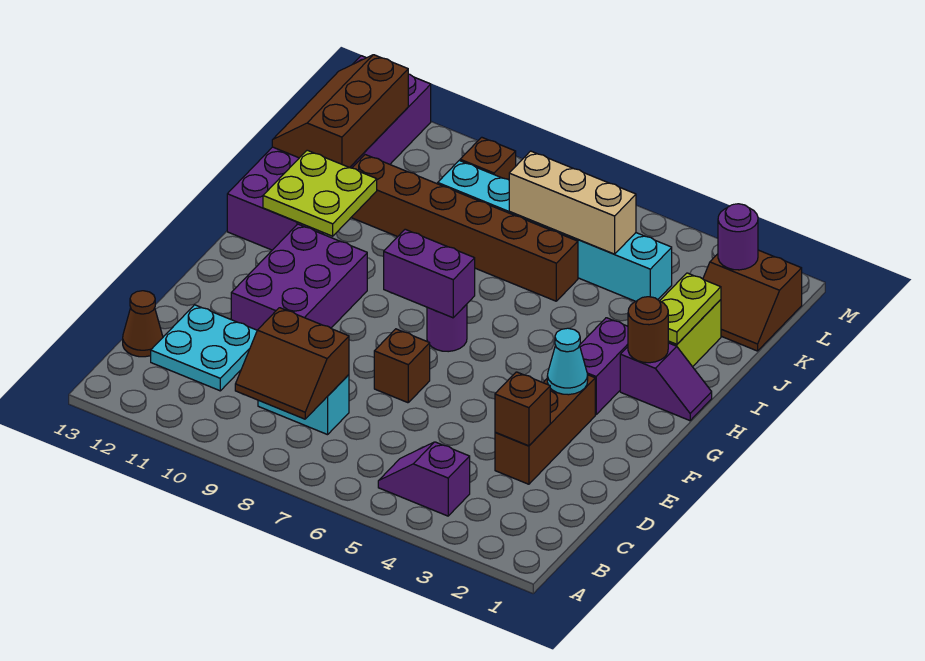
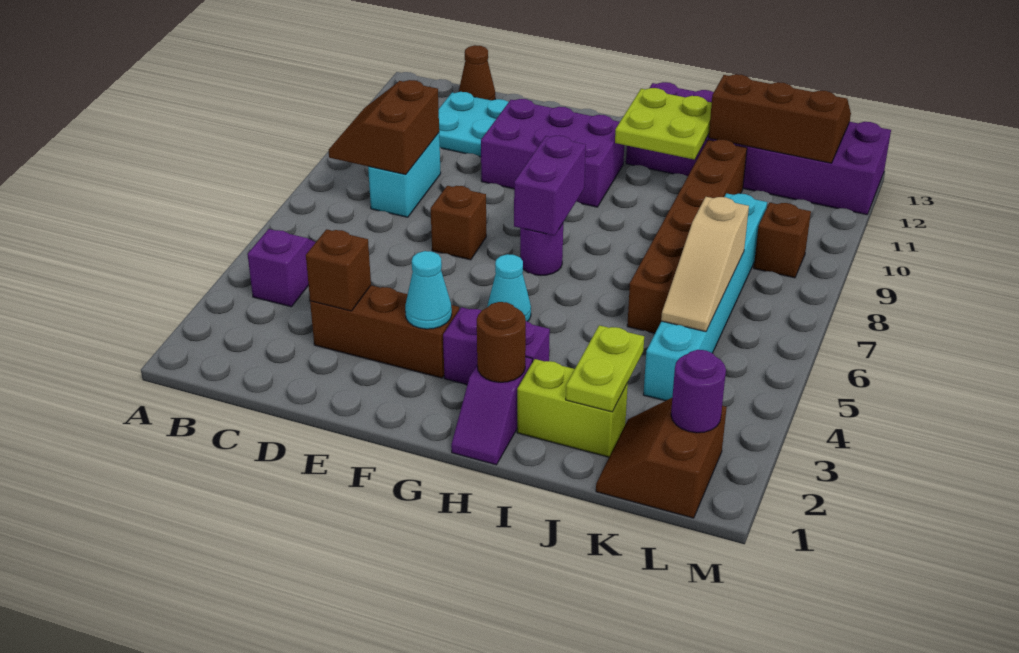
none -> cyan 1x1 cone [487,254,531,322]
lime 1x2 plate [660,273,721,344] -> lime 1x2 plate turned to [566,325,644,412]
tan 1x3 brick [509,151,636,254] -> tan 1x3 slope [661,197,749,332]

